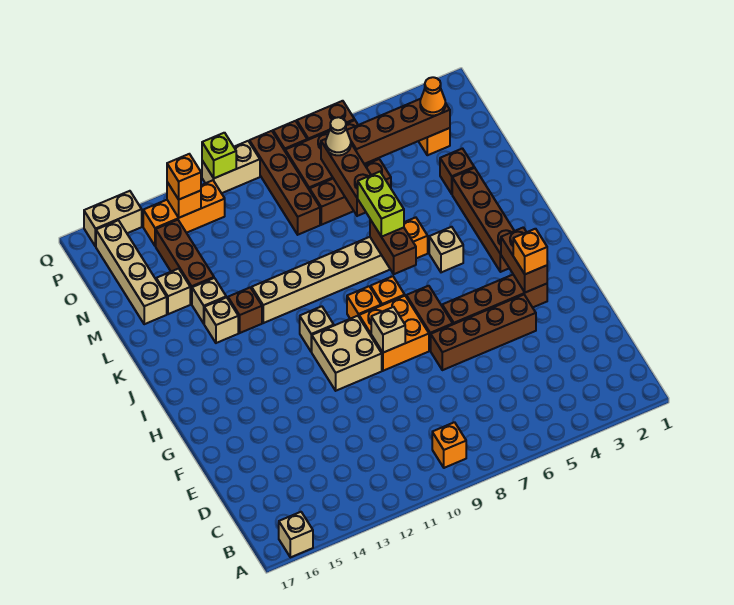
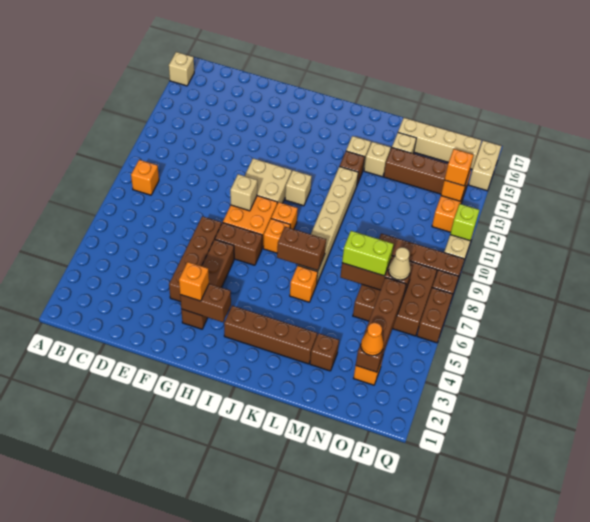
tan 1x1 brick [429,227,463,272] -> none
lime 1x2 brick [358,172,404,237] -> lime 1x2 brick moved to [342,231,393,276]

